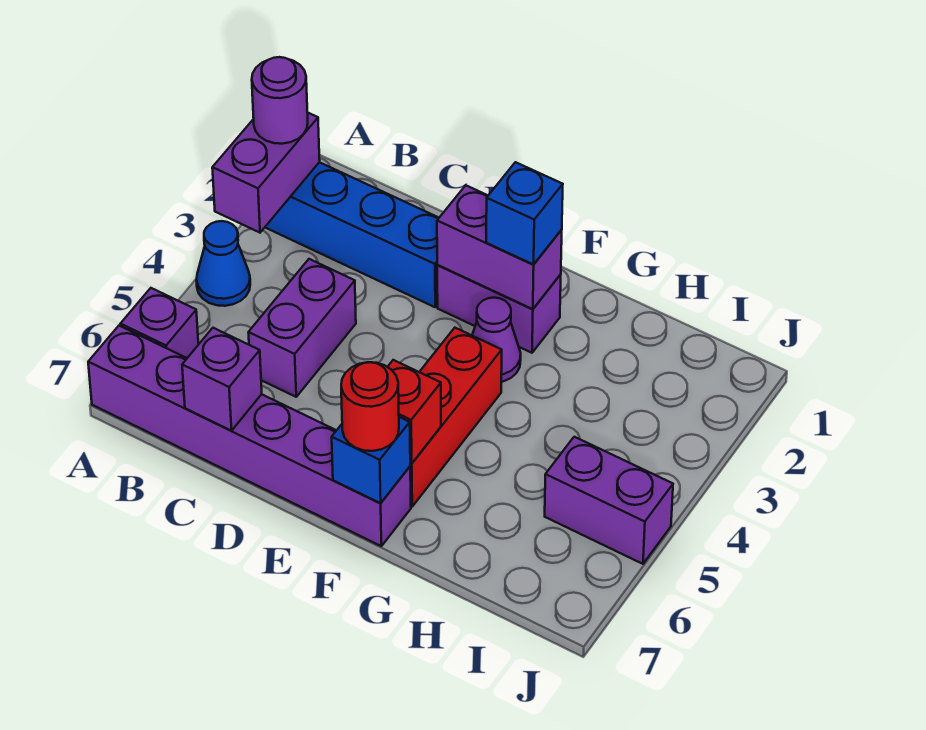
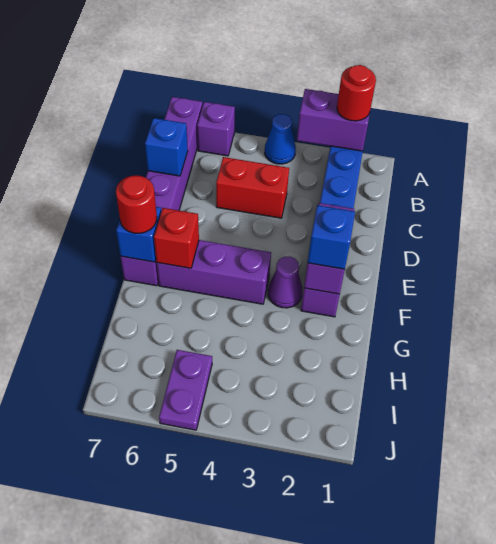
purple 1x1 round brick [252,57,308,144] -> red 1x1 round brick [337,65,376,121]
purple 1x2 brick [248,259,356,397] -> red 1x2 brick [216,157,289,218]
purple 1x1 brick [182,328,262,431] -> blue 1x1 brick [145,118,188,176]
red 1x3 brick [410,328,502,506] -> purple 1x3 brick [157,240,271,304]
purple 1x2 brick [545,437,673,564] -> purple 1x2 plate [159,350,212,430]

